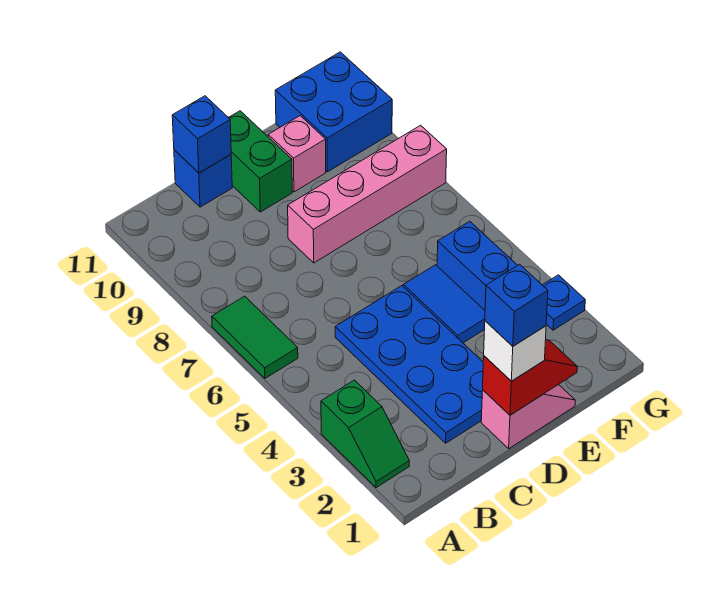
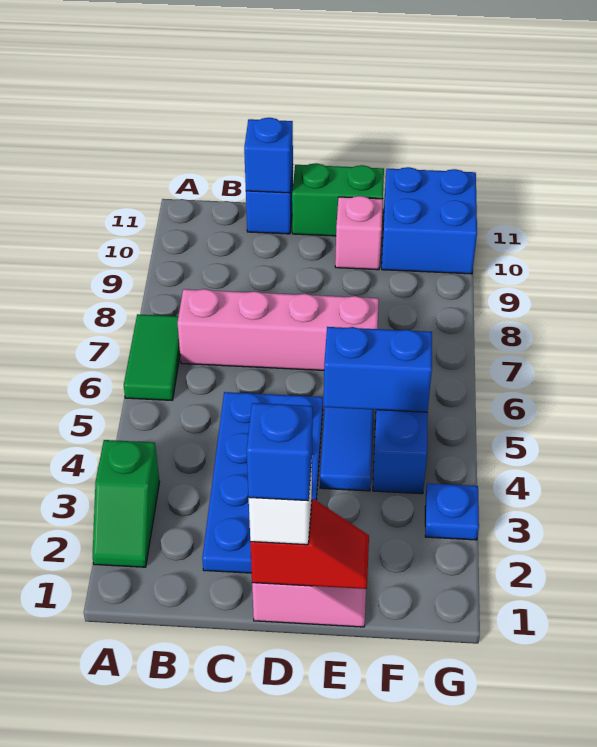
pink 1x4 brick [288,125,447,263] -> pink 1x4 brick moved to [177,289,379,370]
green 1x2 brick [228,111,292,212] -> green 1x2 brick turned to [292,163,384,236]
none -> blue 1x2 brick [324,327,432,412]

